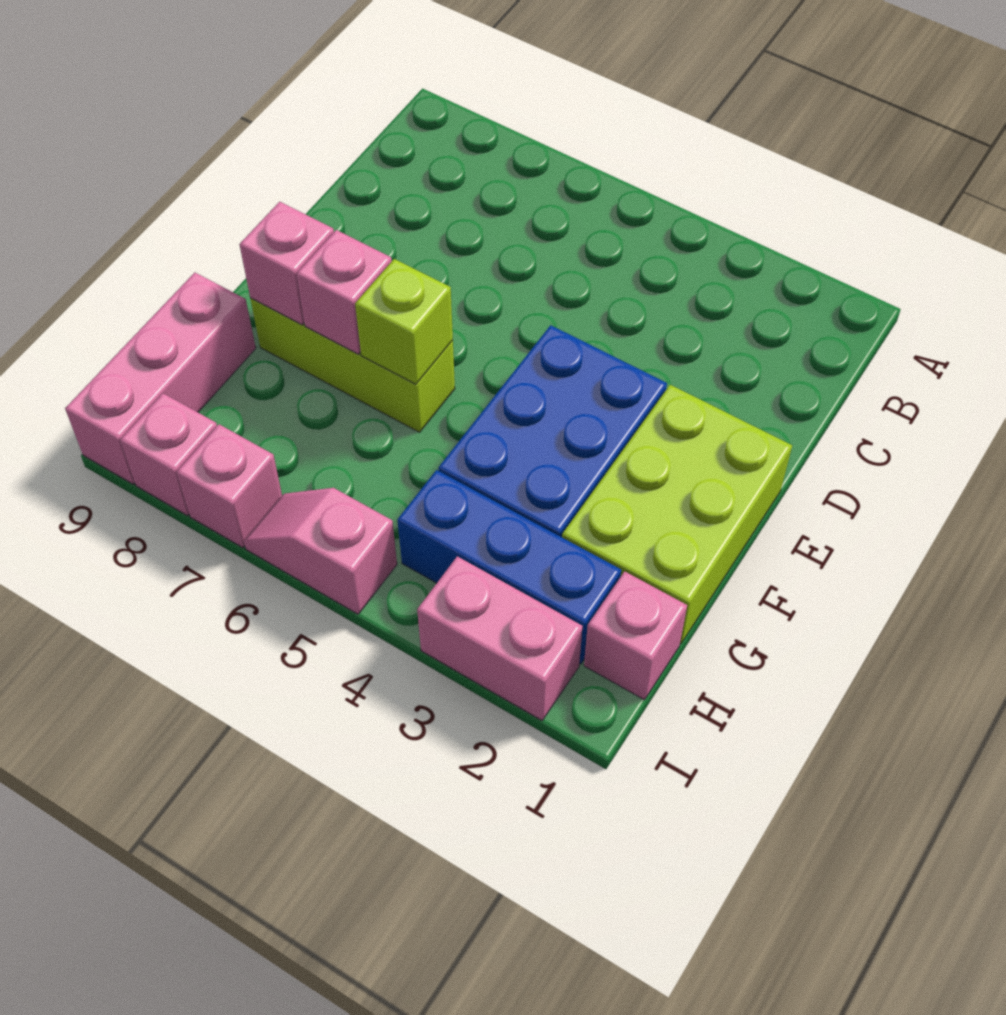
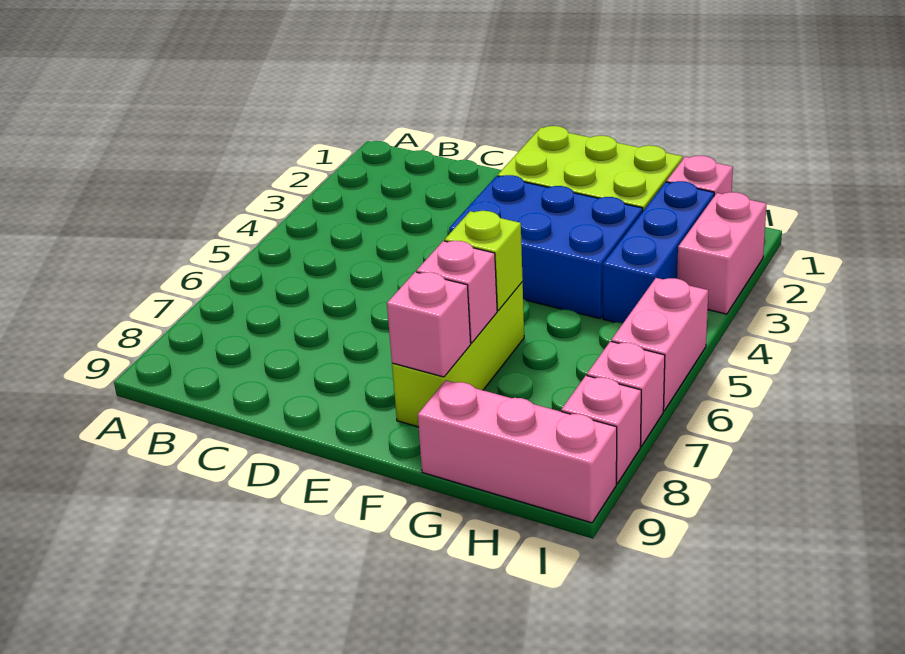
pink 1x2 slope [244,488,397,614] -> pink 1x2 brick [611,278,708,411]

